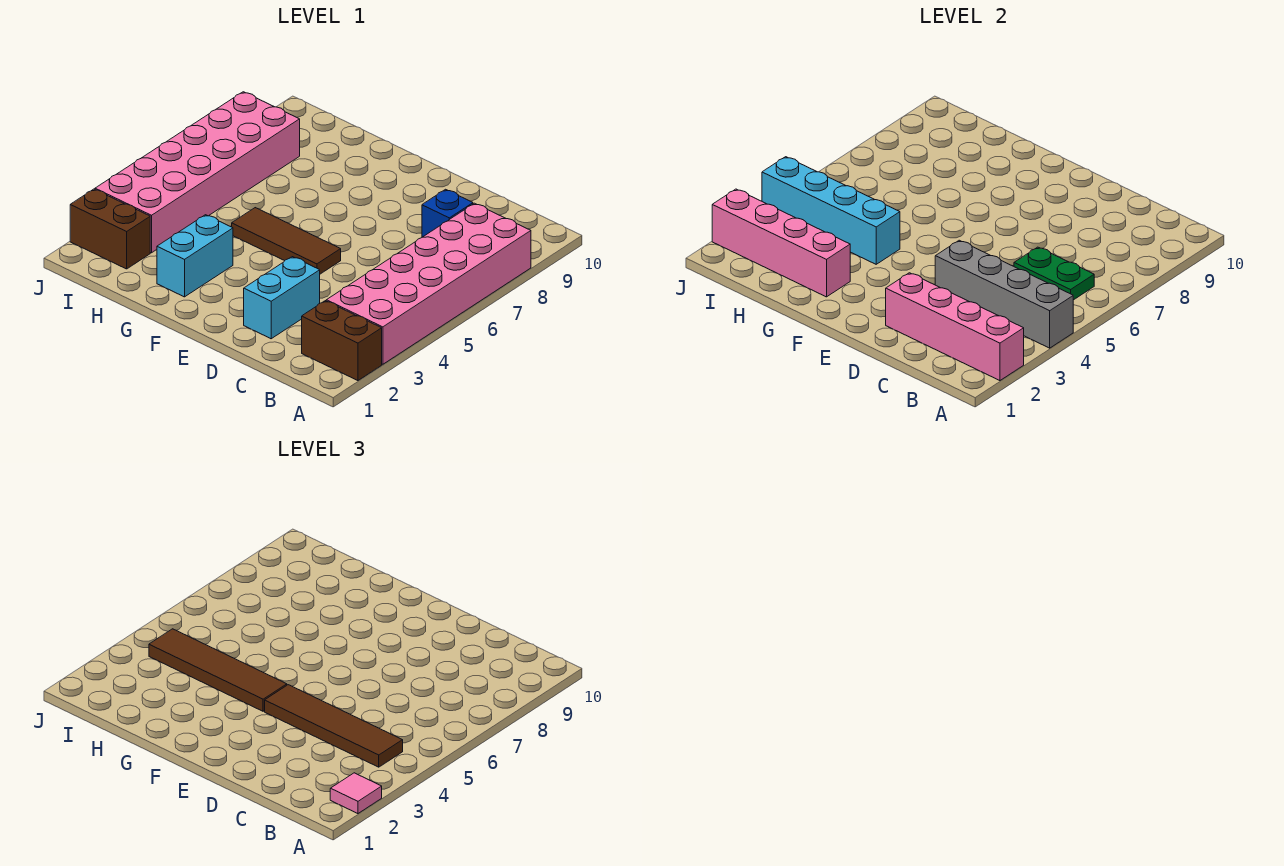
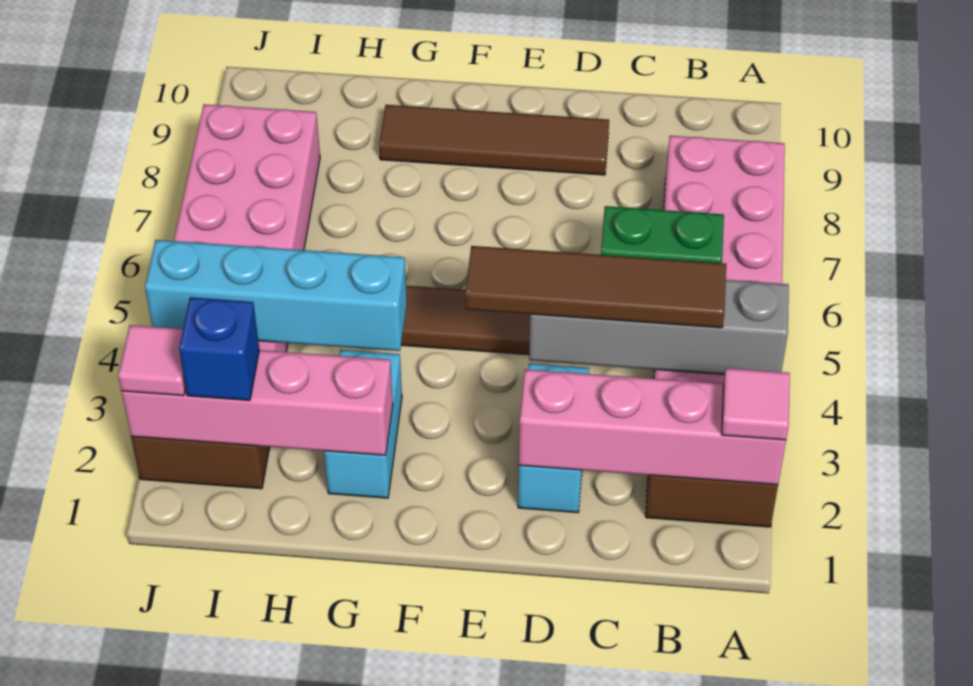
blue 1x1 brick [422,189,473,237] -> blue 1x1 brick moved to [179,297,259,400]
brown 1x4 tile [149,629,287,711] -> brown 1x4 tile moved to [379,105,609,175]
none -> pink 1x1 tile [118,325,186,396]

